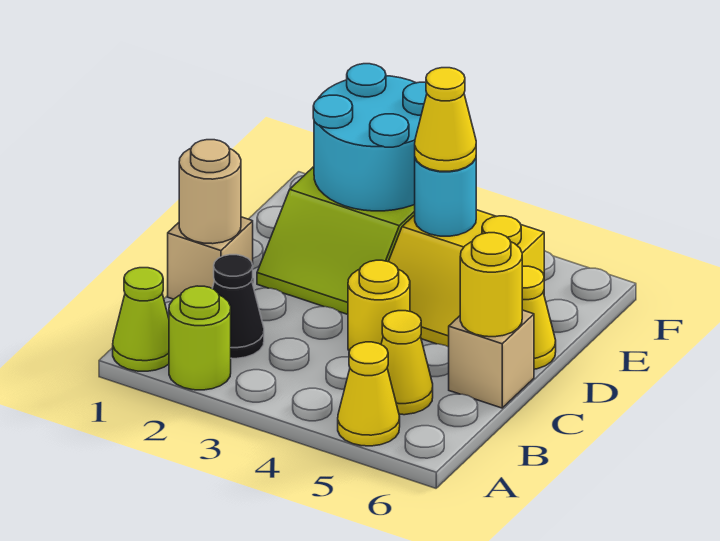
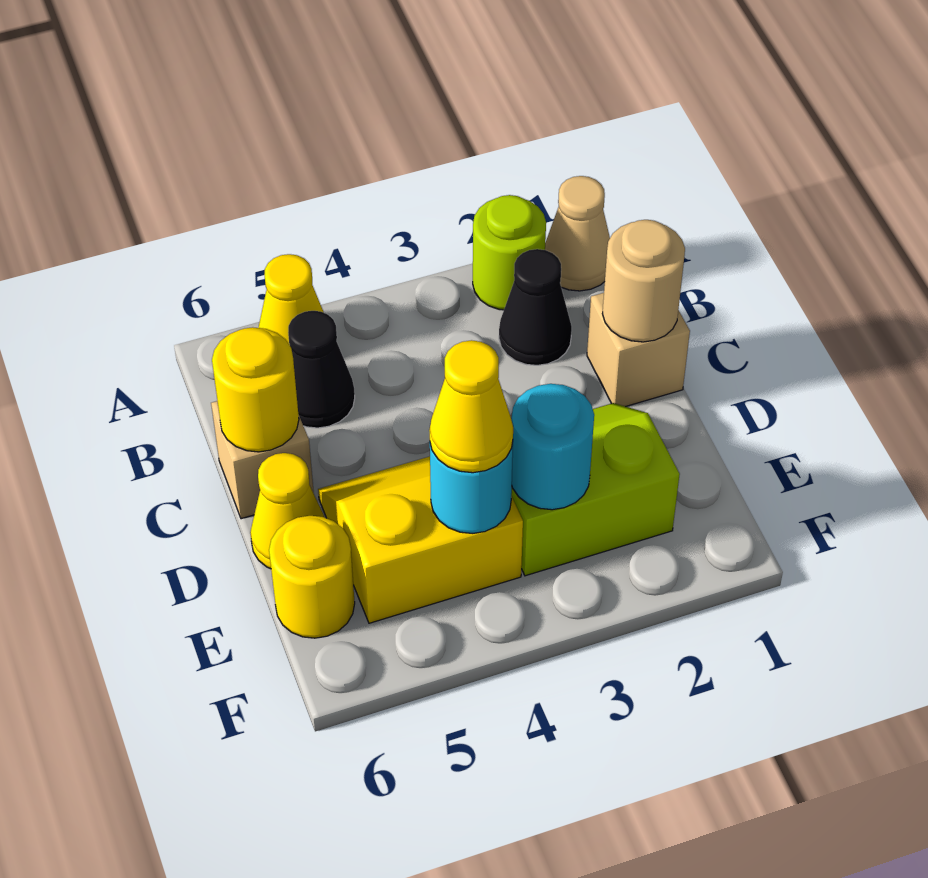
lime 1x1 cone [113,268,169,371] -> tan 1x1 cone [545,176,610,291]
yellow 1x1 cone [381,311,433,415] -> black 1x1 cone [288,311,355,428]
yellow 1x1 round brick [348,260,410,351] -> yellow 1x1 round brick moved to [269,516,355,638]
cyan 2x2 round brick [313,64,427,211] -> cyan 1x1 round brick [512,384,594,510]

